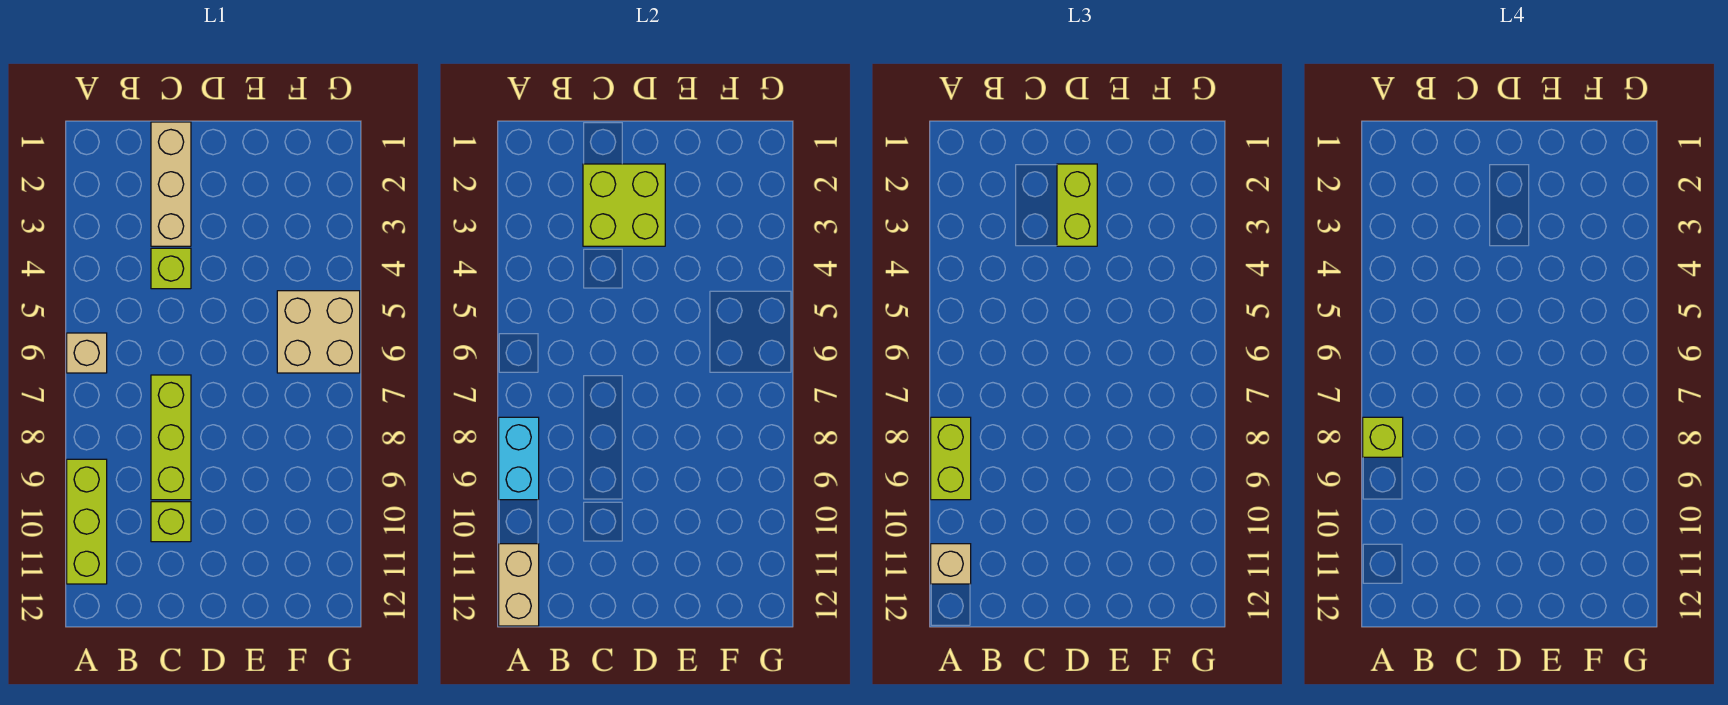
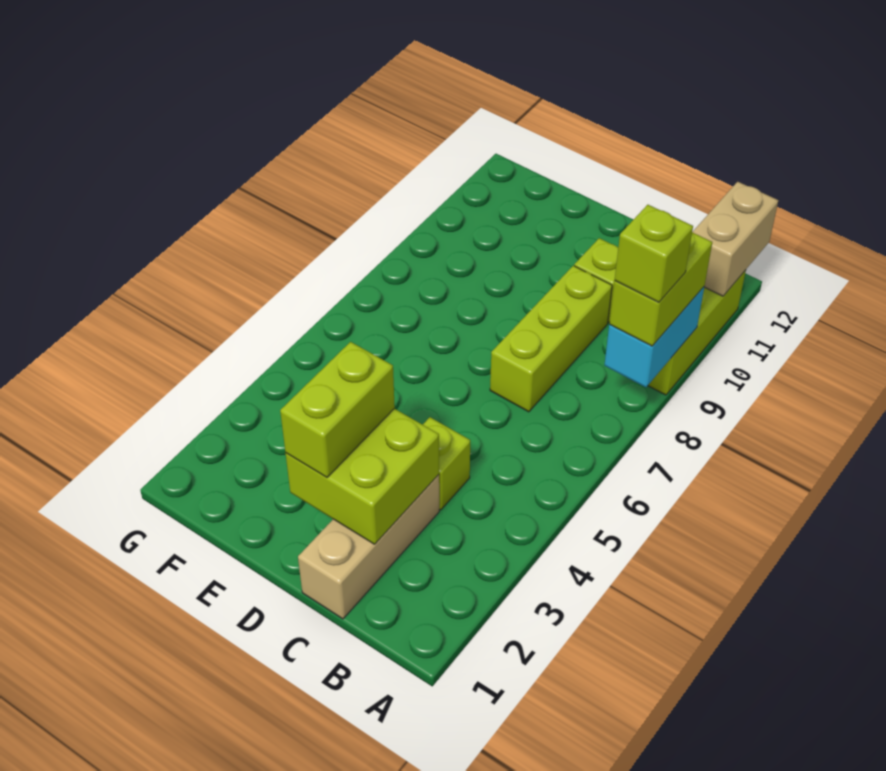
tan 1x1 brick [67,333,107,373] -> none
tan 1x1 brick [931,544,971,584] -> none
tan 2x2 brick [277,291,360,373] -> none

